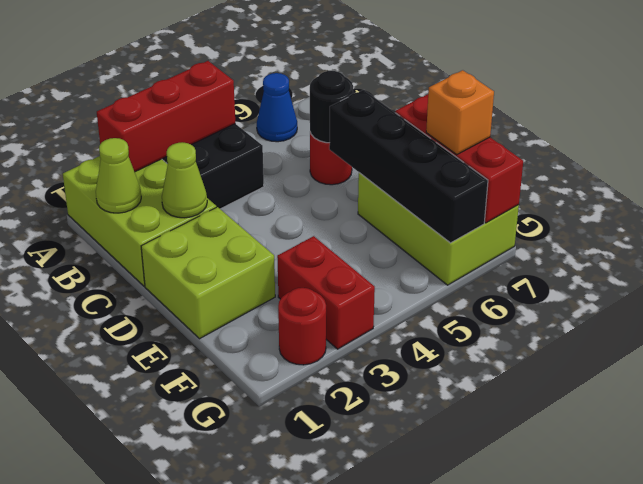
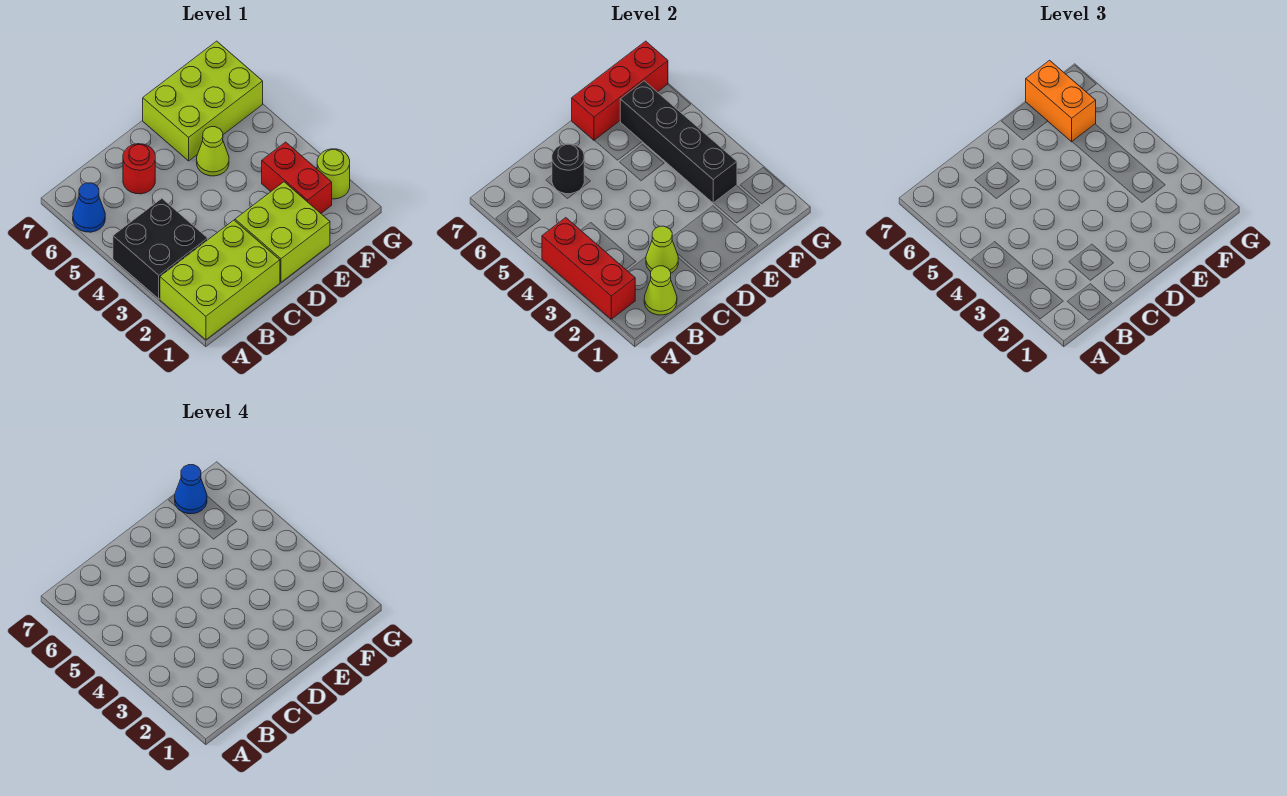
black 1x4 brick [329,90,488,243] -> black 1x4 brick turned to [620,81,737,203]
none -> lime 1x1 cone [197,127,229,176]
red 1x2 brick [277,236,375,349] -> red 1x2 brick turned to [262,142,332,213]
orange 1x1 brick [426,70,494,154] -> orange 1x2 brick [1026,60,1096,142]
none -> blue 1x1 cone [175,465,207,514]
red 1x1 round brick [278,288,326,365] -> lime 1x1 round brick [317,149,350,199]

